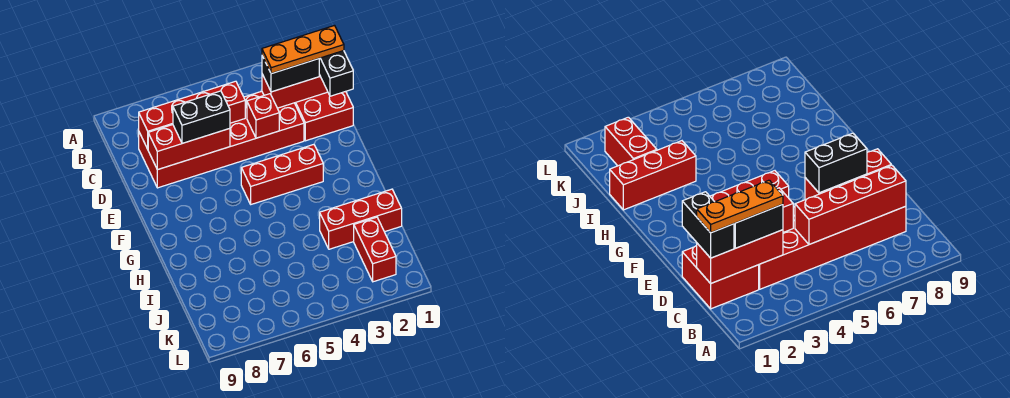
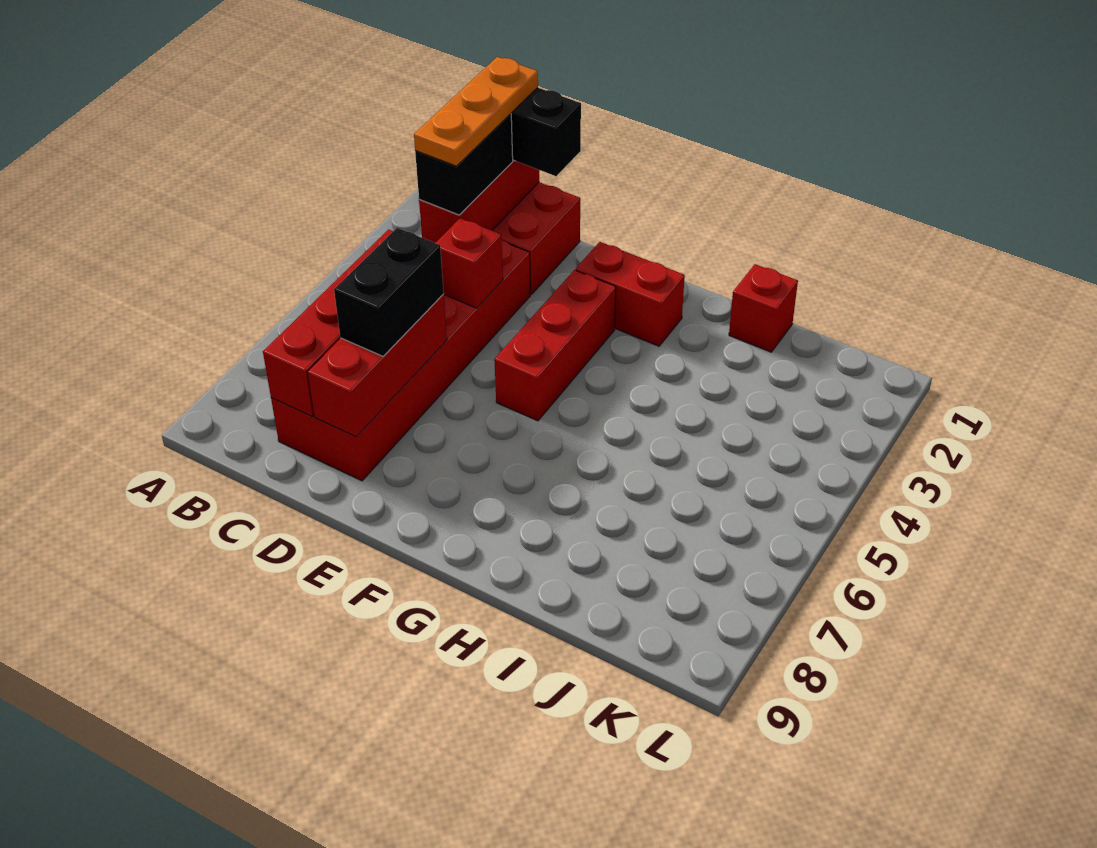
red 1x3 brick [320,189,402,249] -> red 1x1 brick [729,264,798,352]
red 1x2 brick [354,217,396,282] -> red 1x2 brick moved to [576,242,685,346]

